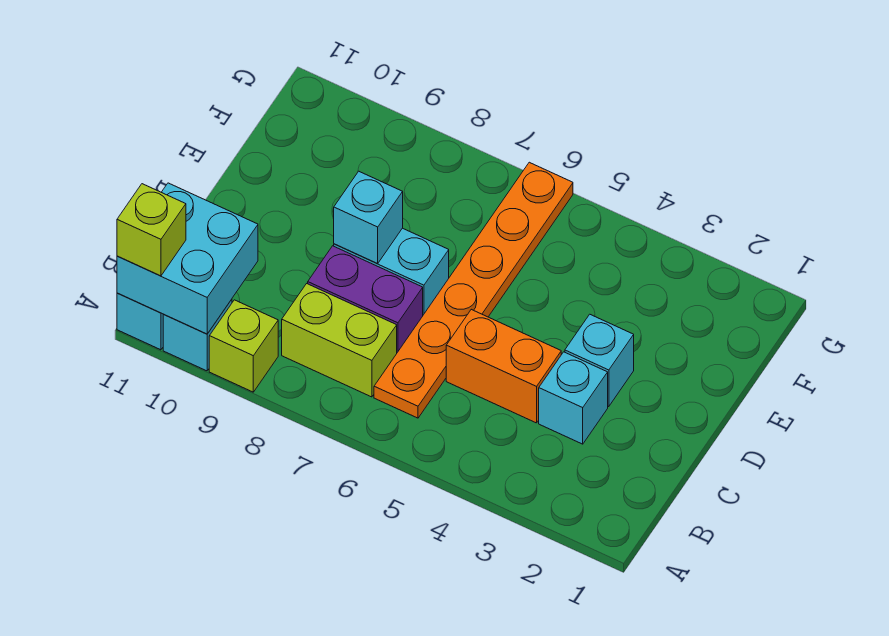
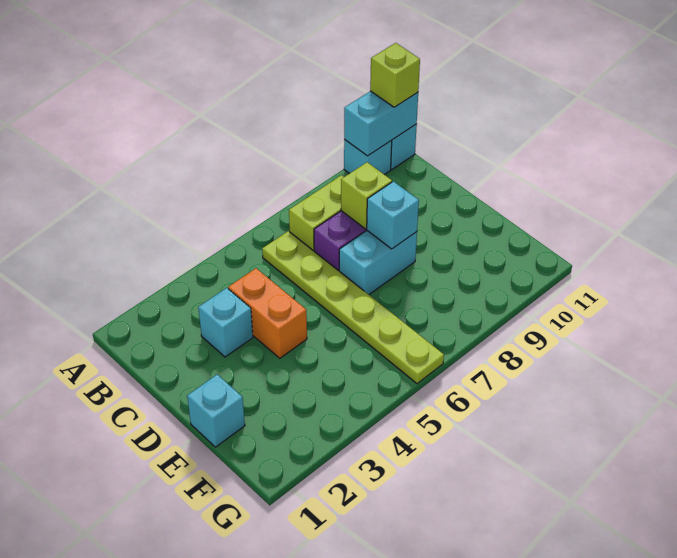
lime 1x1 brick [209,300,278,392] -> lime 1x1 brick moved to [341,162,392,229]
cyan 2x2 brick [117,183,258,334] -> cyan 1x2 brick [344,91,418,156]
orange 1x6 plate [374,162,573,418] -> lime 1x6 plate [262,231,444,384]
orange 1x2 brick [446,309,561,423] -> orange 1x2 brick turned to [228,268,307,358]
cyan 1x1 brick [565,314,634,407] -> cyan 1x1 brick moved to [187,374,245,447]

